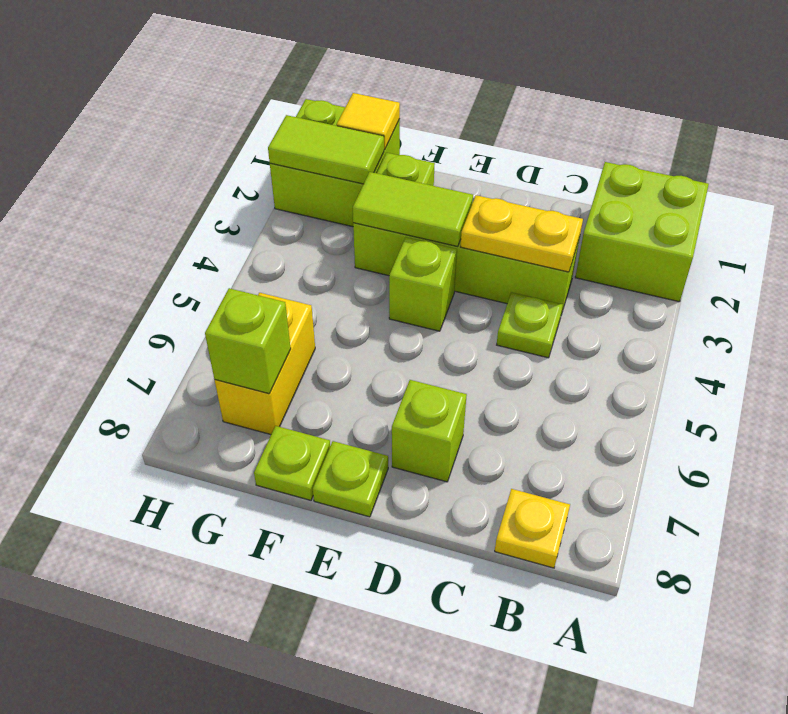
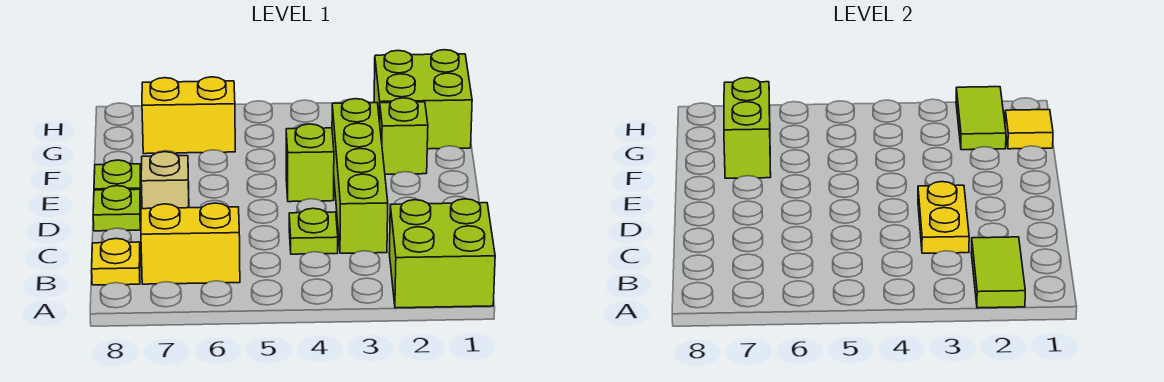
none -> yellow 1x2 brick [141,203,240,284]
lime 1x1 brick [392,380,467,482] -> tan 1x1 brick [141,152,189,209]
lime 1x2 tile [353,172,473,247] -> lime 1x2 tile moved to [971,237,1025,308]
lime 1x1 plate [254,426,330,500] -> lime 1x1 plate moved to [93,186,141,231]
lime 1x1 brick [205,288,291,394] -> lime 1x2 brick [724,78,771,178]

